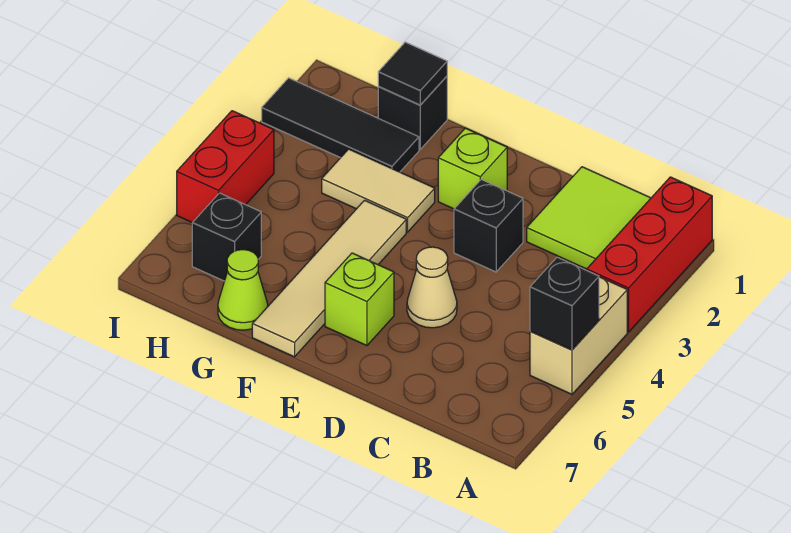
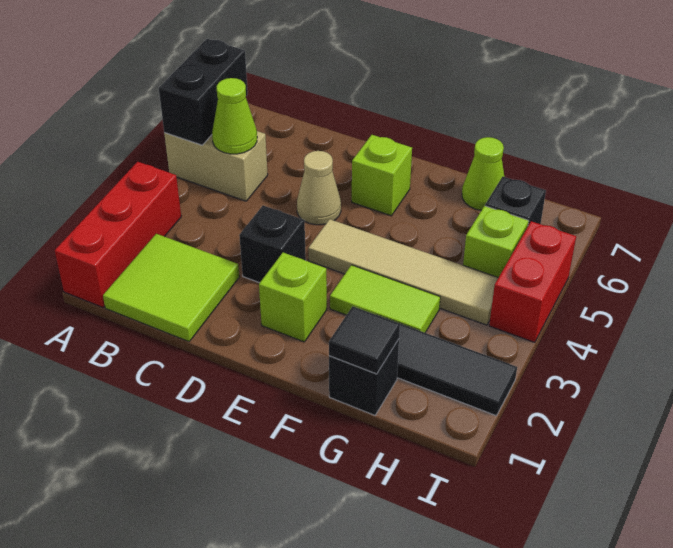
tan 1x2 brick [530,277,627,394] -> tan 1x2 brick turned to [164,131,268,201]
black 1x1 brick [530,257,599,350] -> black 1x2 brick [159,39,248,145]
none -> lime 1x1 cone [212,78,257,154]
tan 1x2 tile [322,149,435,232] -> lime 1x2 tile [330,265,440,333]
tan 1x4 tile [252,200,406,357] -> tan 1x4 tile turned to [308,219,498,325]
none -> lime 1x1 brick [463,206,529,278]

